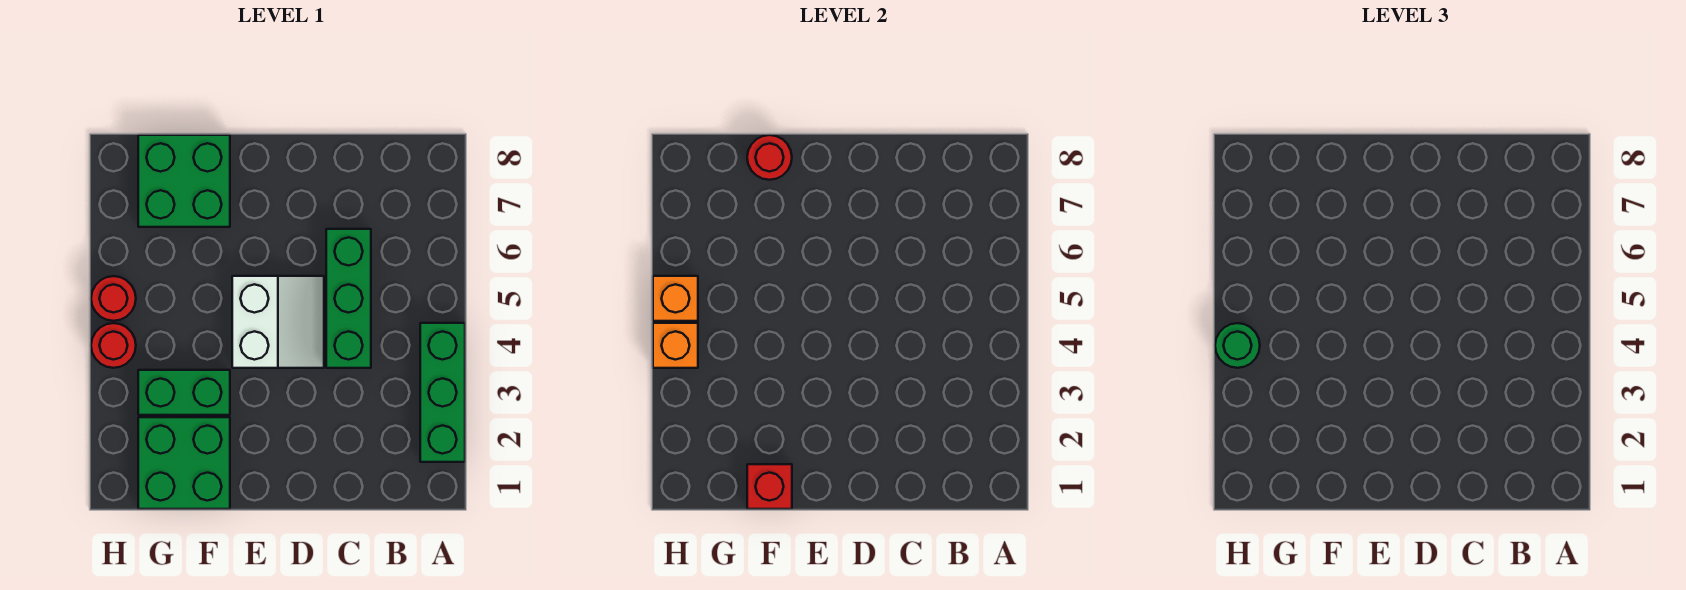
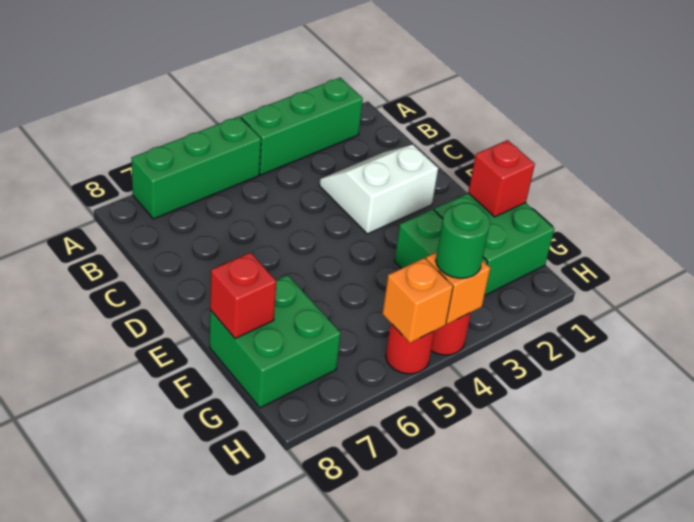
green 1x3 brick [326,229,371,368] -> green 1x3 brick moved to [131,116,261,219]
white 2x2 slope [232,276,324,368] -> white 2x2 slope moved to [319,145,438,234]
red 1x1 round brick [747,135,792,180] -> red 1x1 brick [210,253,276,339]

